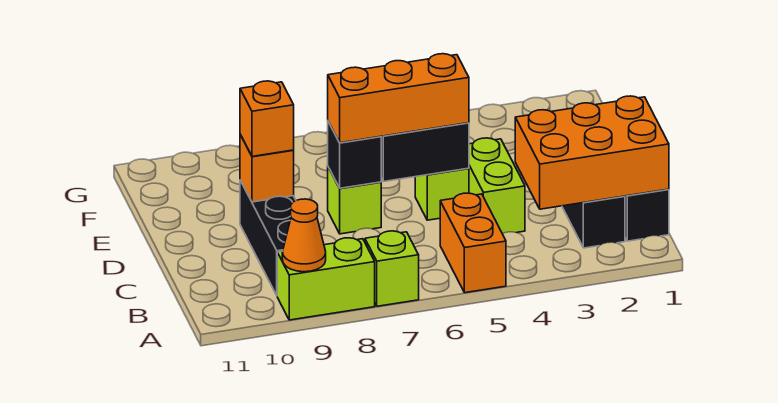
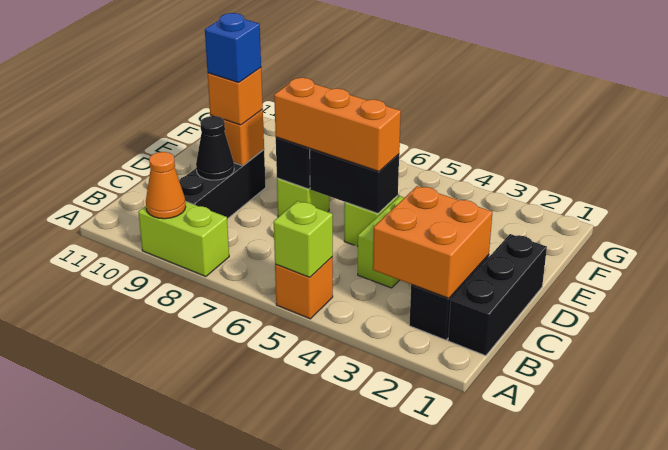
orange 1x2 brick [440,193,506,293] -> orange 1x1 brick [275,257,333,319]
lime 1x1 brick [365,231,419,306] -> lime 1x1 brick moved to [274,201,333,278]
orange 2x3 brick [515,96,669,209] -> orange 2x2 brick [373,186,493,298]
none -> black 1x1 cone [196,116,234,180]
none -> blue 1x1 brick [205,13,261,82]

